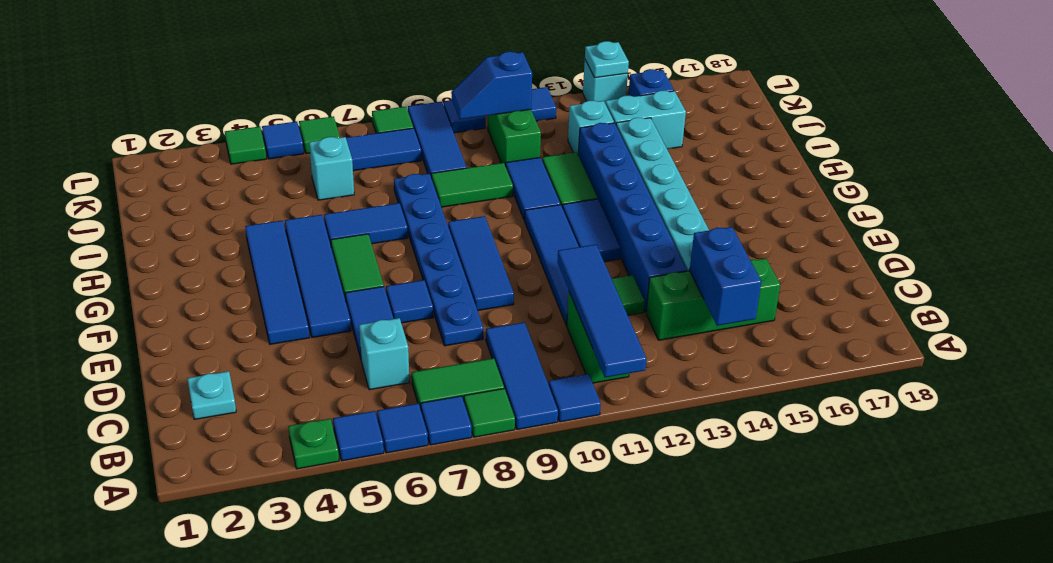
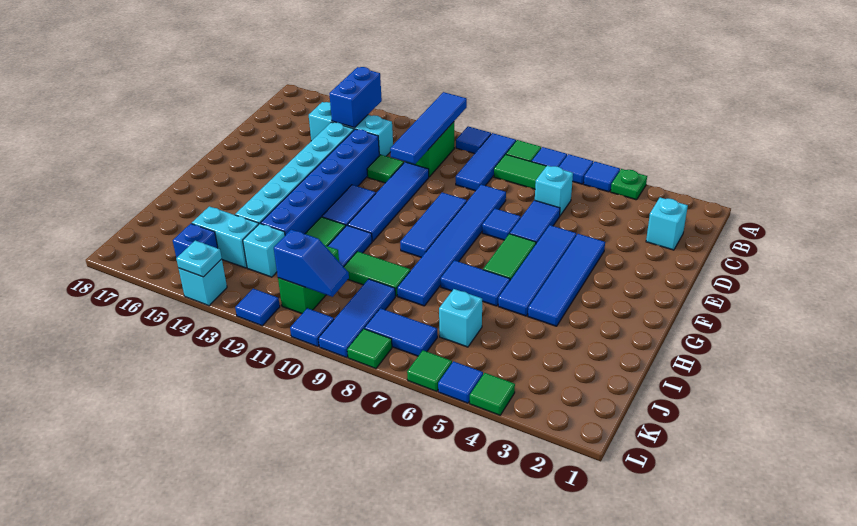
cyan 1x1 plate [187,371,236,420] -> cyan 1x1 brick [646,197,688,250]
green 1x3 brick [646,259,780,340] -> cyan 1x3 brick [309,102,393,156]
blue 1x6 plate [394,174,483,346] -> blue 1x6 tile [397,185,506,306]

